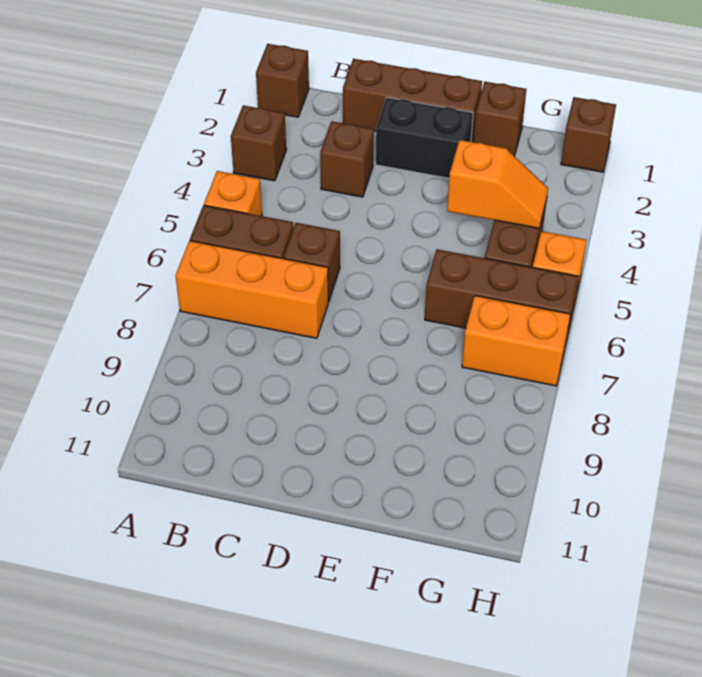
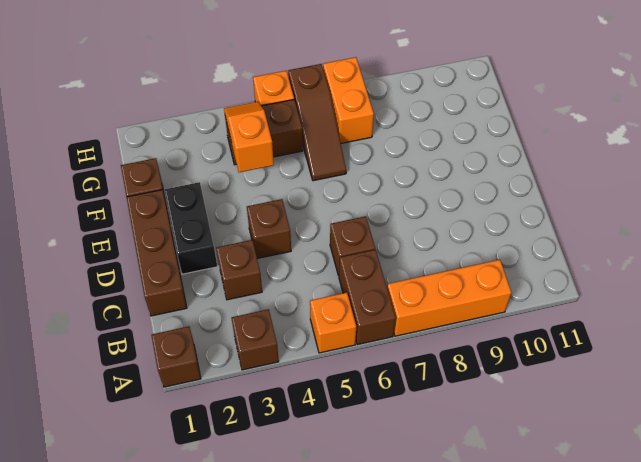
orange 1x3 brick [175,241,328,338] -> orange 1x3 brick turned to [387,260,511,336]
brown 1x3 brick [425,249,579,341] -> brown 1x3 slope [288,64,346,181]
brown 1x1 brick [561,97,616,172] -> brown 1x1 brick moved to [247,199,291,259]

